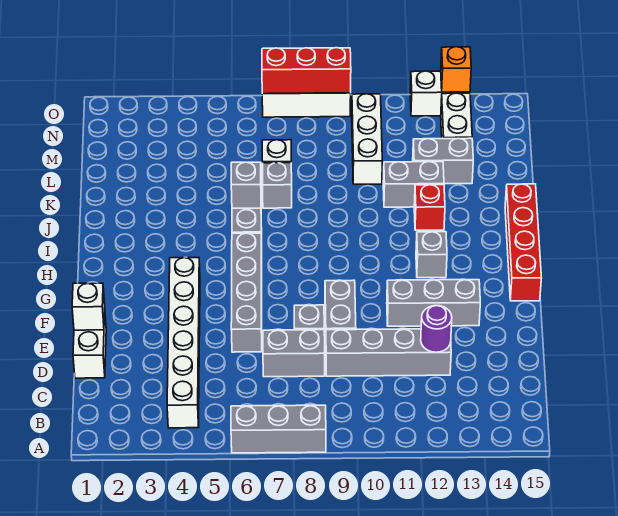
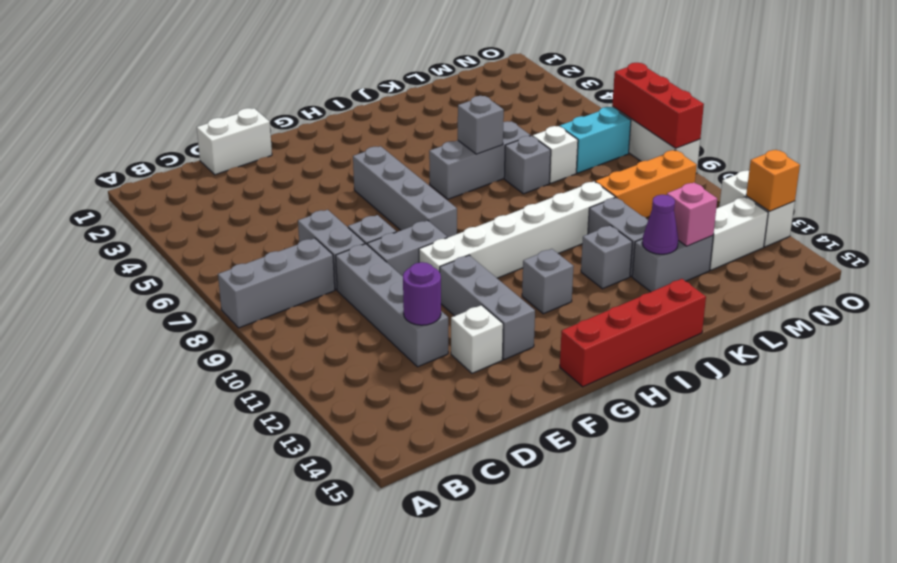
grey 1x3 brick [231,405,326,453] -> grey 1x3 brick turned to [218,238,335,328]
white 1x6 brick [167,258,200,428] -> white 1x6 brick moved to [419,182,615,278]
white 1x1 brick [72,283,105,330] -> white 1x1 brick moved to [451,305,503,373]
grey 1x4 brick [231,233,262,352] -> grey 1x4 brick turned to [353,146,457,238]
red 1x1 brick [414,185,445,230] -> grey 1x1 brick [581,225,632,289]
none -> purple 1x1 cone [642,195,678,254]
white 1x3 brick [352,94,382,184] -> orange 1x3 brick [595,150,697,218]
grey 1x2 brick [413,138,473,184] -> grey 1x2 brick turned to [632,236,713,292]
none -> pink 1x1 brick [667,183,717,246]
none -> cyan 1x2 brick [560,107,631,173]

